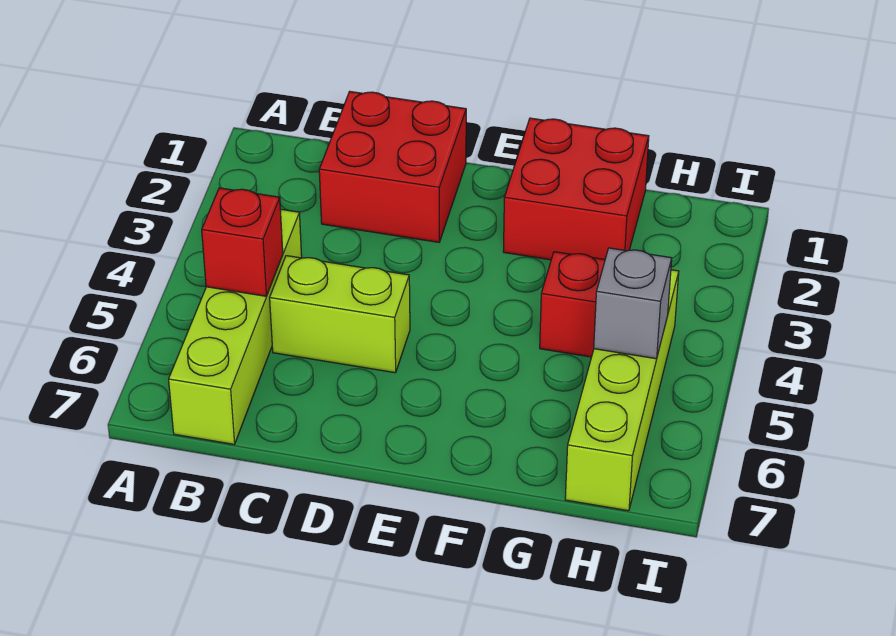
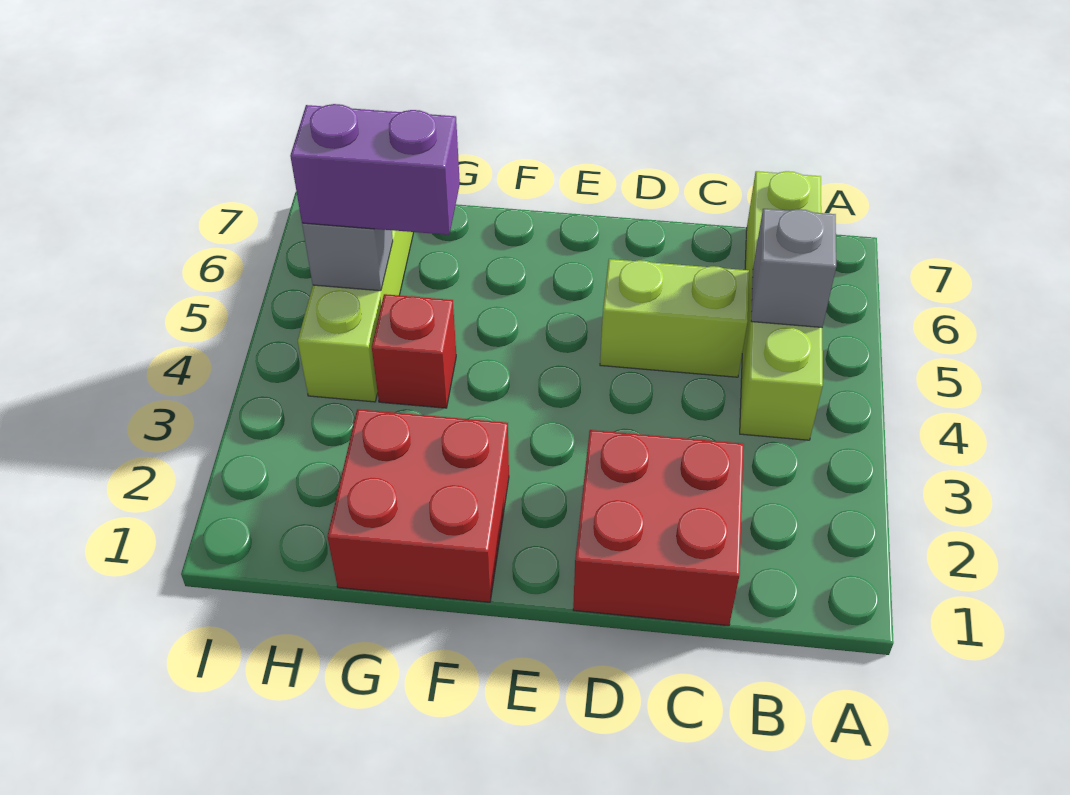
red 1x1 brick [202,188,283,296] -> grey 1x1 brick [751,209,836,327]
none -> purple 1x2 brick [290,104,460,235]

